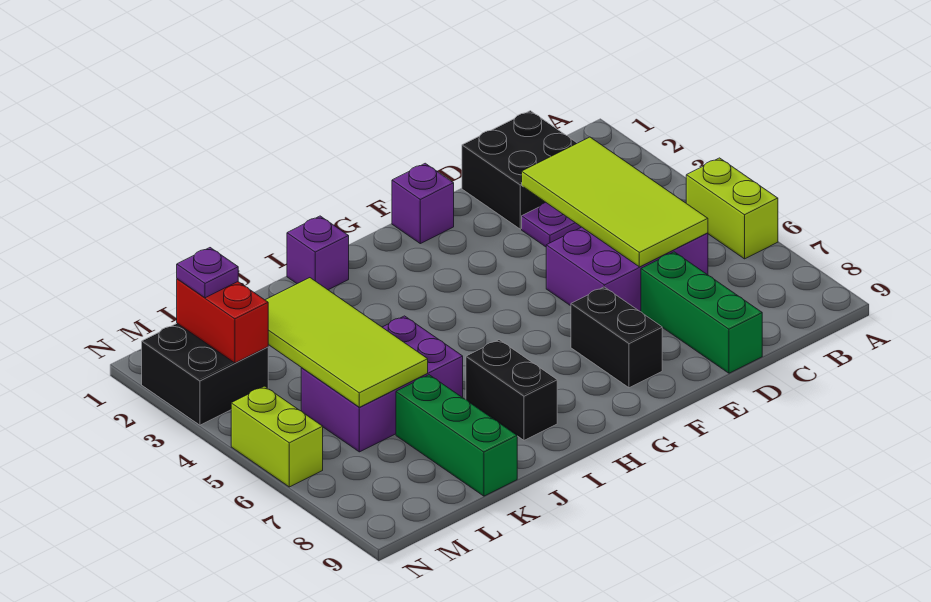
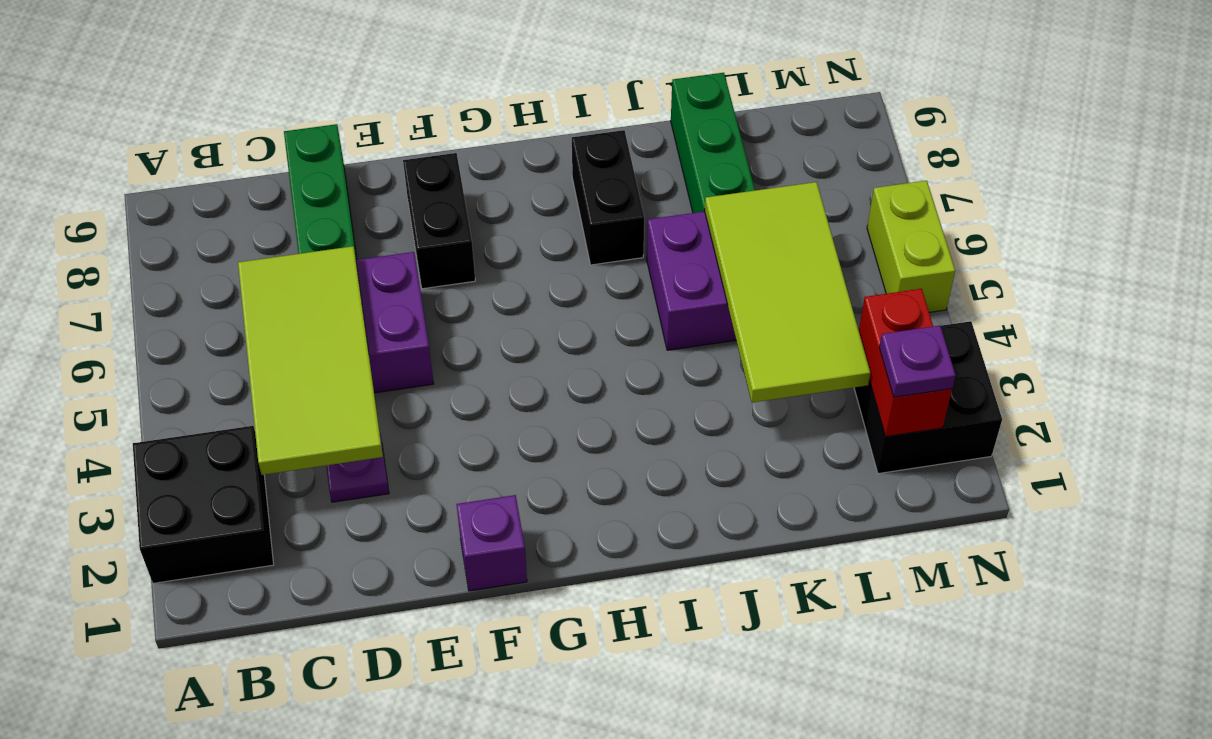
lime 1x2 brick [686,158,778,259] -> none
black 2x2 brick [462,111,577,229] -> black 2x2 brick moved to [133,426,274,583]
purple 1x1 brick [287,216,349,290] -> none

